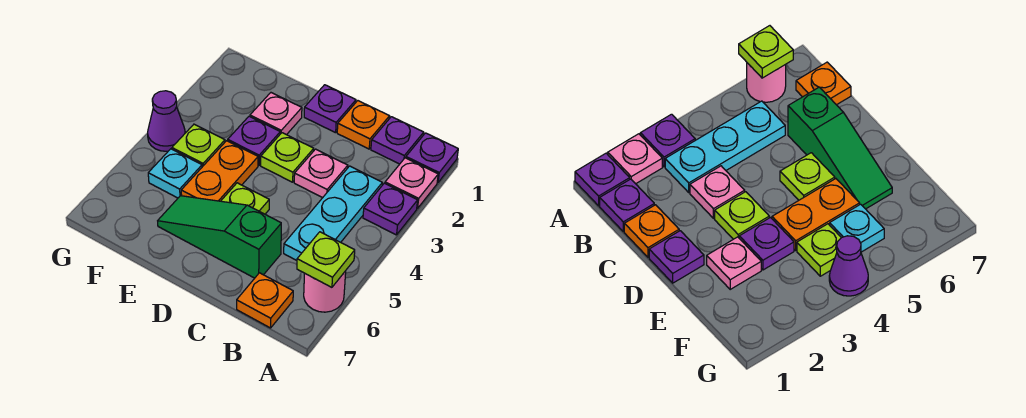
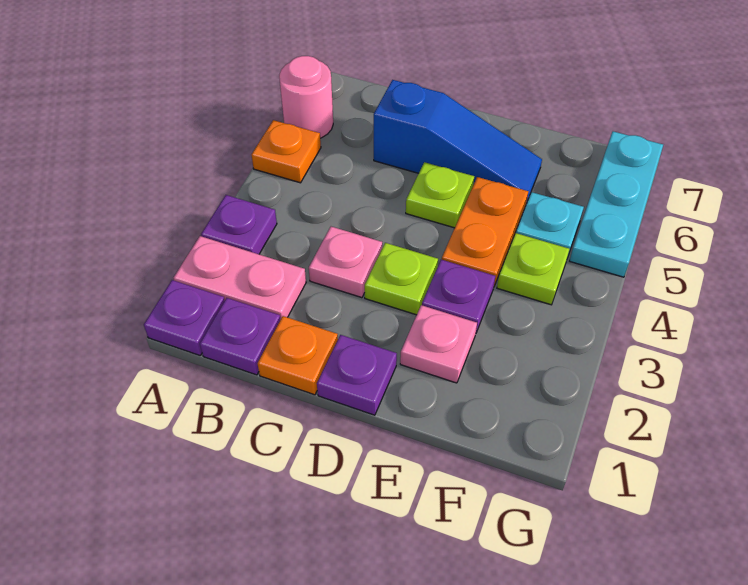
pink 1x1 plate [385,158,438,208] -> pink 1x2 plate [173,236,306,319]
lime 1x1 plate [297,232,355,287] -> none
cyan 1x3 plate [284,166,382,260] -> cyan 1x3 plate moved to [570,131,663,277]
orange 1x1 plate [237,273,293,328] -> orange 1x1 plate moved to [252,120,321,183]
green 1x3 slope [158,196,281,278] -> blue 1x3 slope [374,80,542,203]
purple 1x1 cone [148,91,185,151] -> none

